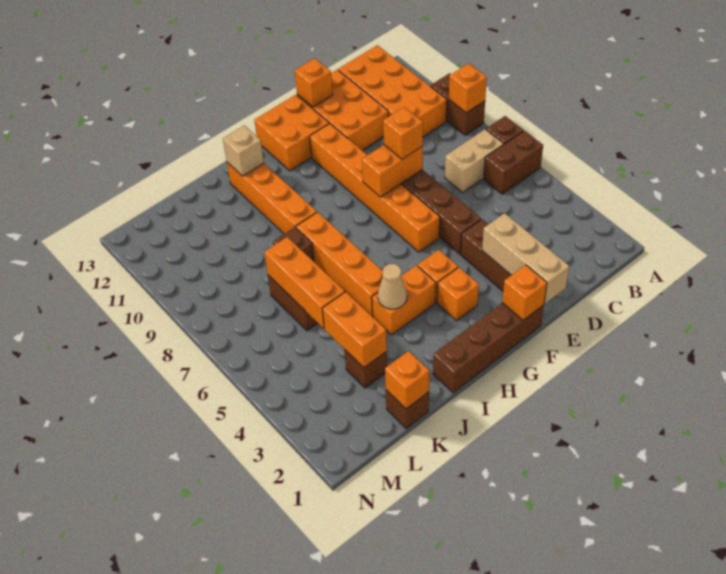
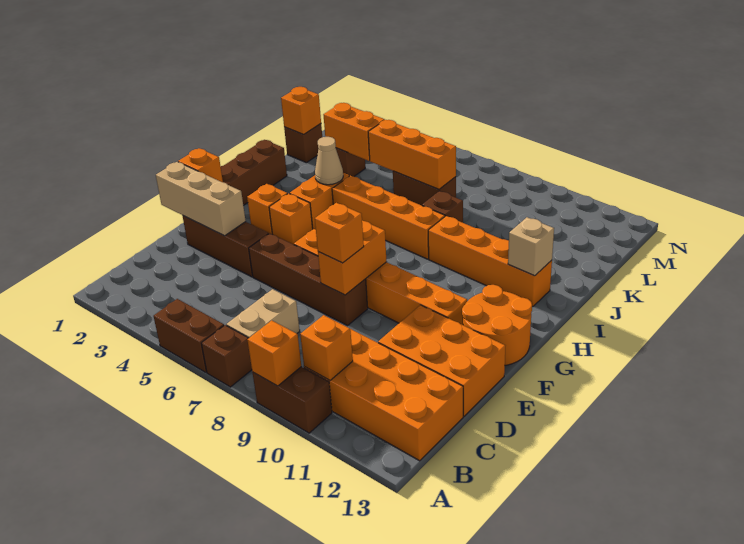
brown 1x2 brick [484,131,543,194] -> brown 1x2 brick turned to [154,299,224,372]
orange 1x1 brick [295,58,333,107] -> orange 1x1 brick moved to [300,315,353,380]
orange 2x2 brick [254,95,329,171] -> orange 2x2 round brick [462,285,532,365]

